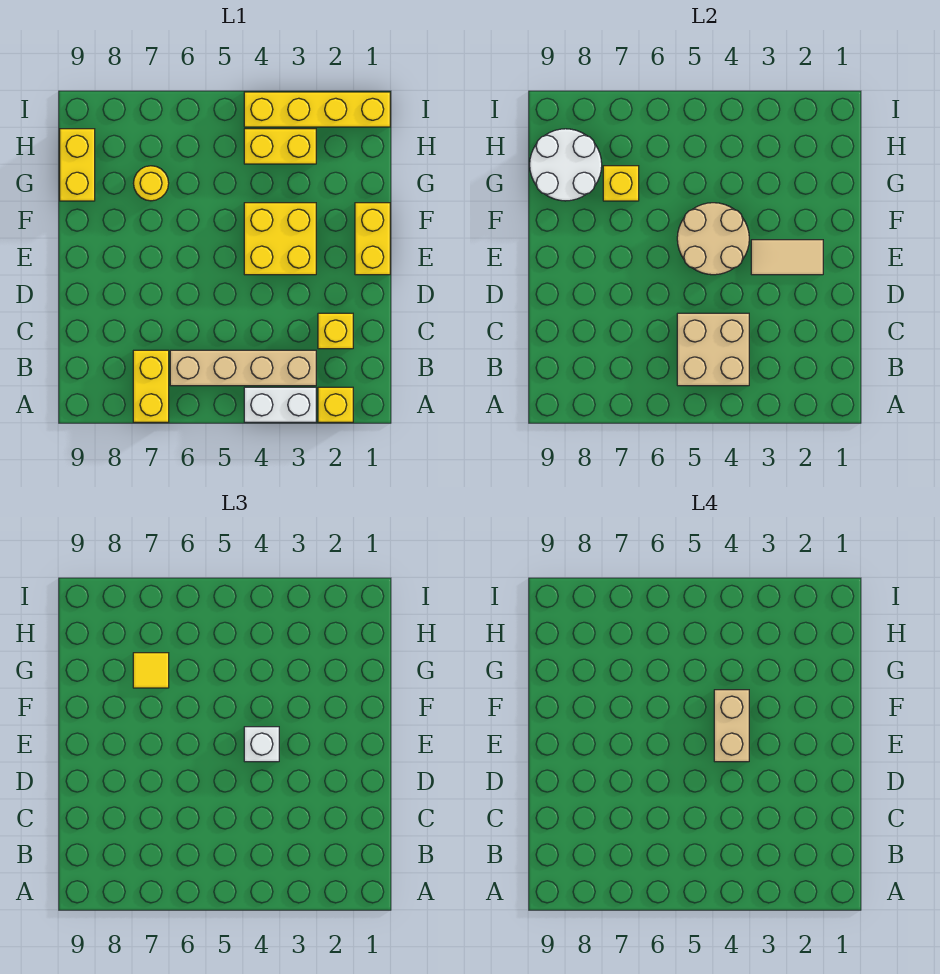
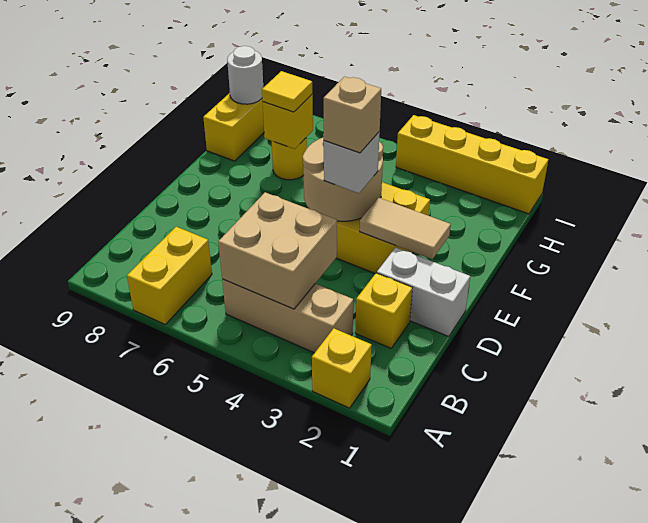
white 1x2 brick [244,387,316,422] -> white 1x2 brick moved to [377,248,470,337]
tan 1x4 brick [170,350,316,386] -> tan 1x3 brick [222,279,353,353]
yellow 1x2 brick [355,203,390,275] -> none
tan 1x2 brick [714,690,749,762] -> tan 1x1 brick [323,77,381,153]
white 2x2 round brick [530,129,602,201] -> white 1x1 round brick [227,46,263,104]
yellow 1x2 brick [244,129,316,164] -> none

